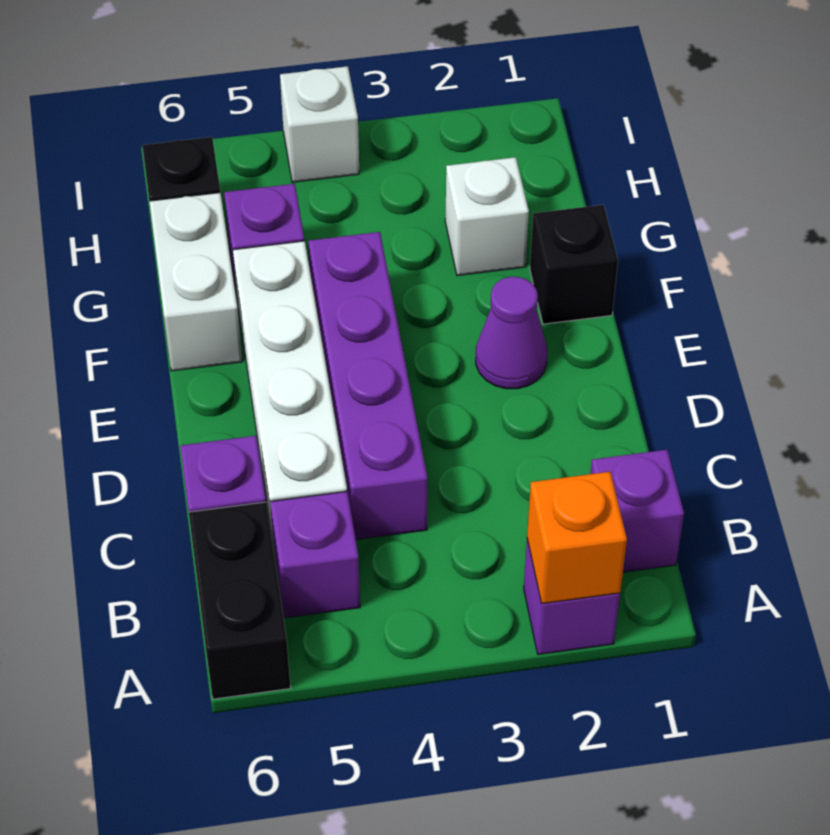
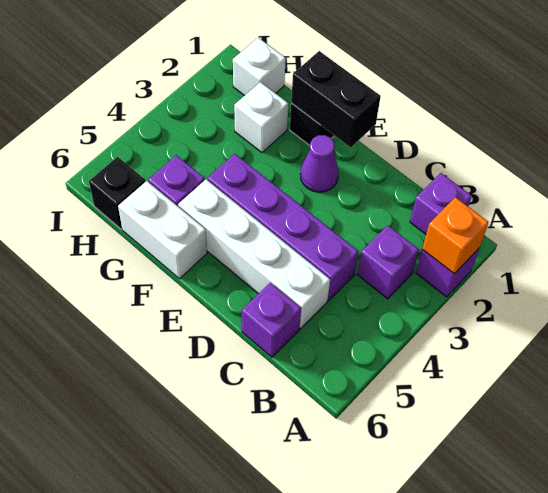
black 1x2 brick [189,502,291,699] -> black 1x2 brick moved to [291,51,381,148]
purple 1x1 brick [270,491,360,618] -> purple 1x1 brick moved to [357,226,419,299]
white 1x1 brick [280,66,359,182] -> white 1x1 brick moved to [233,38,286,96]

